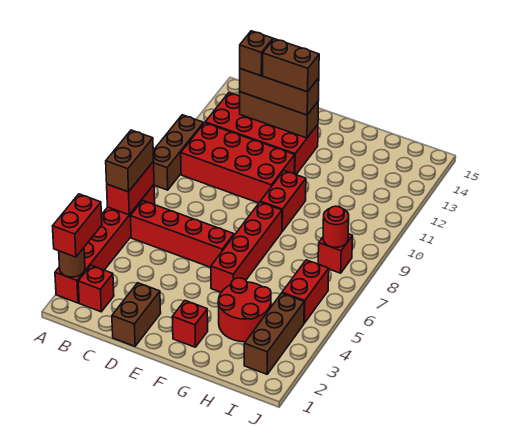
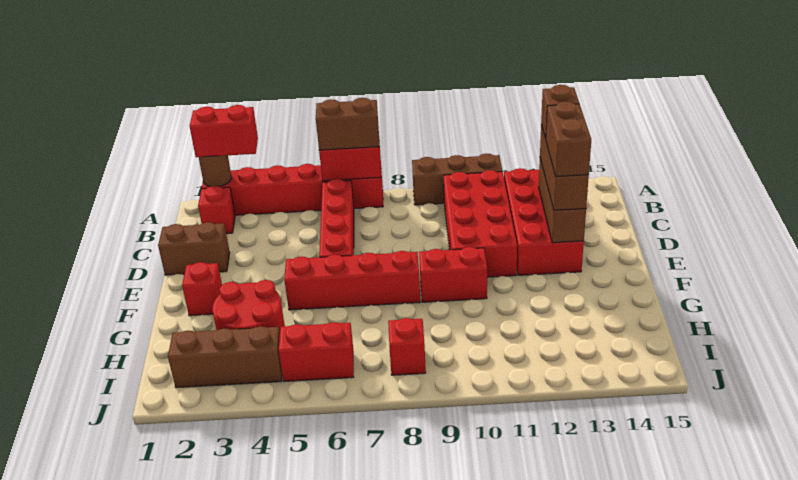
red 1x1 round brick [323,206,349,247] -> none

